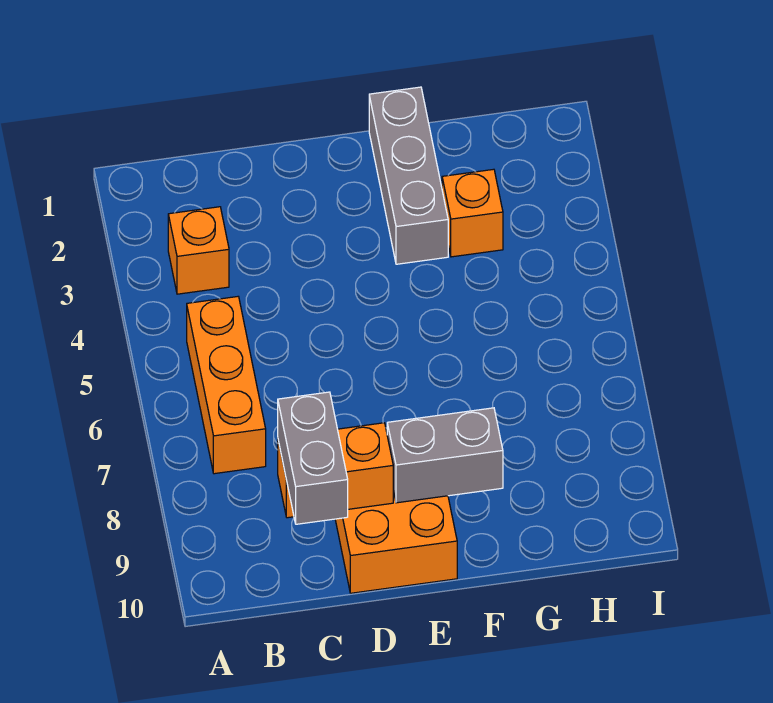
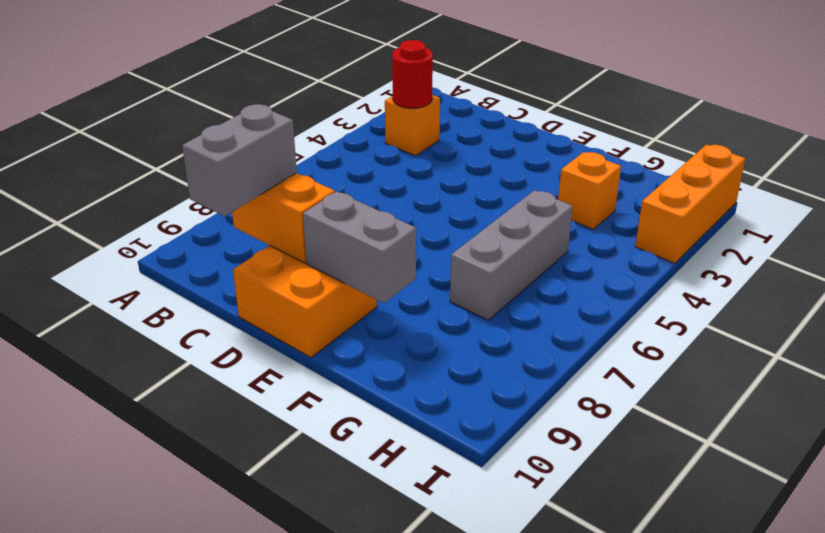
none -> red 1x1 round brick [392,40,433,108]
orange 1x3 brick [187,297,266,474] -> orange 1x3 brick moved to [635,145,745,263]
grey 1x3 brick [369,87,448,264] -> grey 1x3 brick moved to [450,190,573,320]

